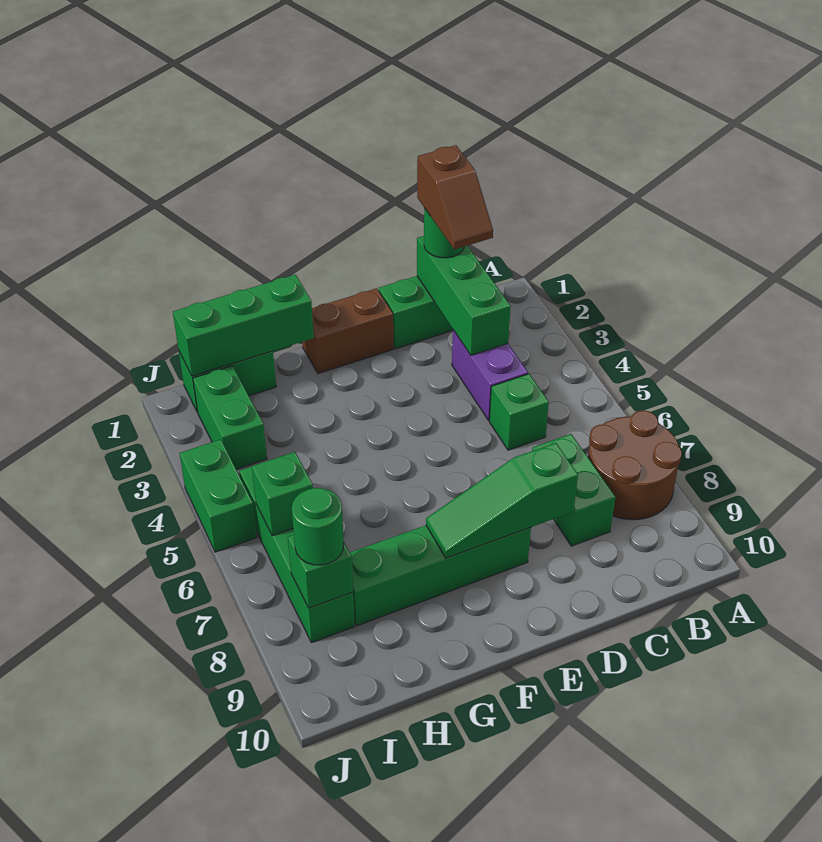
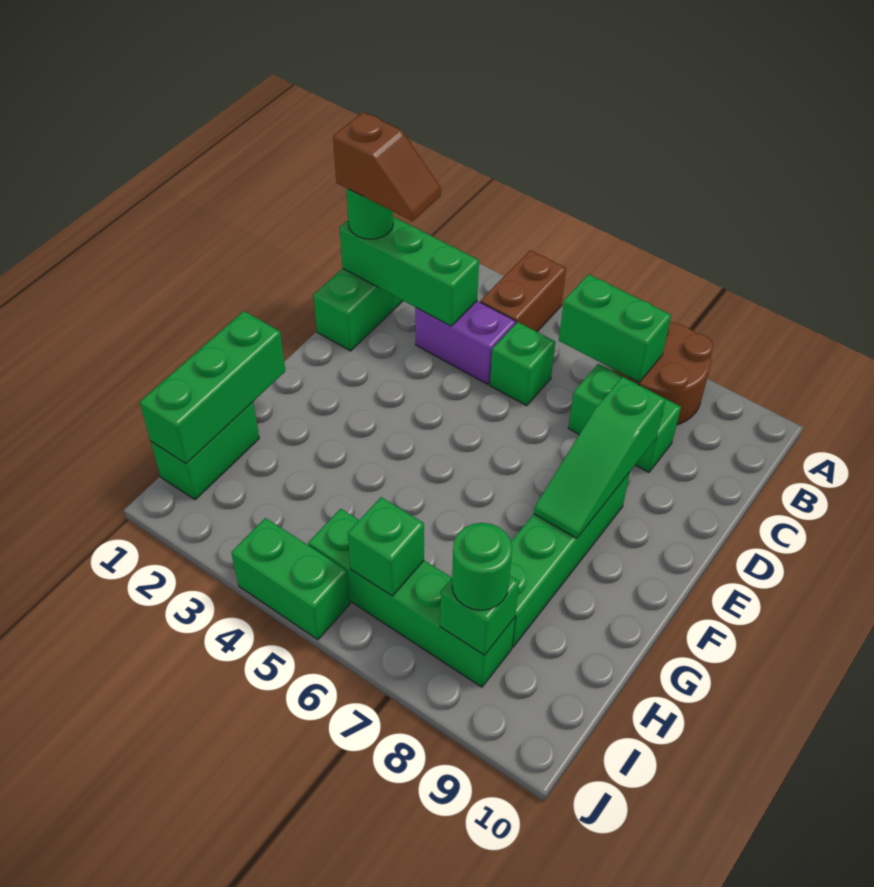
brown 1x2 brick [302,288,393,374] -> brown 1x2 brick moved to [480,250,566,332]
green 1x2 brick [193,366,267,469] -> green 1x2 brick moved to [559,274,671,382]

